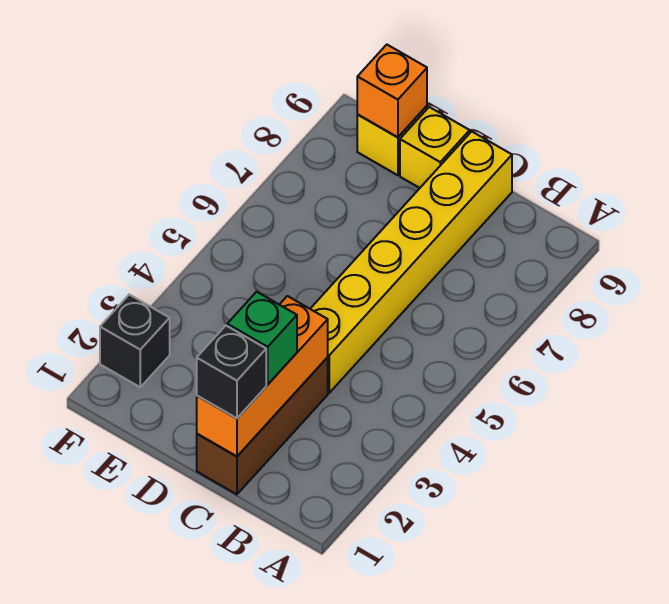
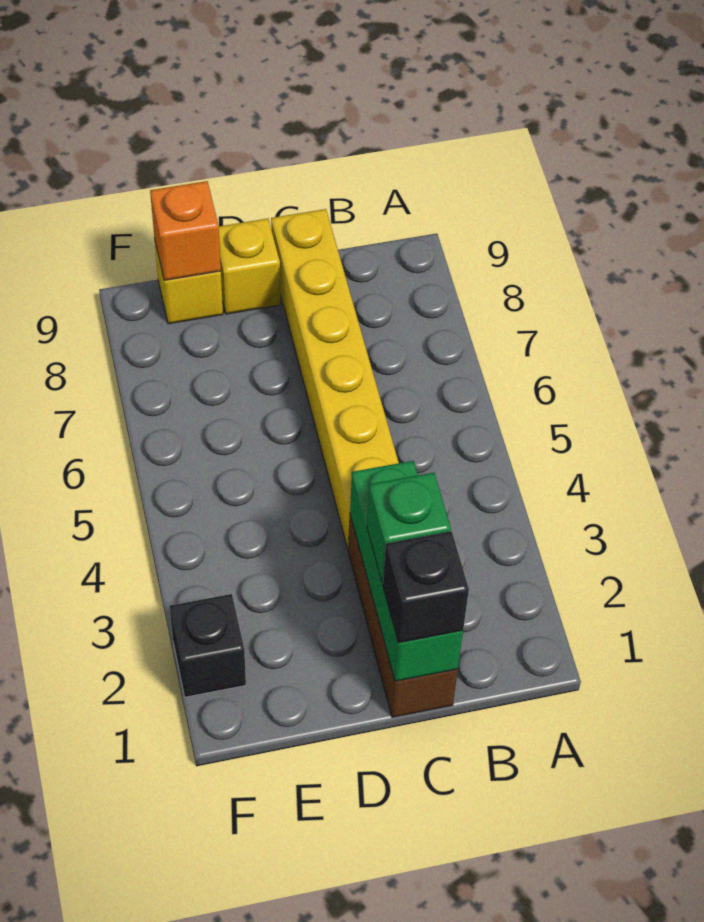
orange 1x3 brick [197,296,328,456] -> green 1x3 brick [350,461,463,681]

